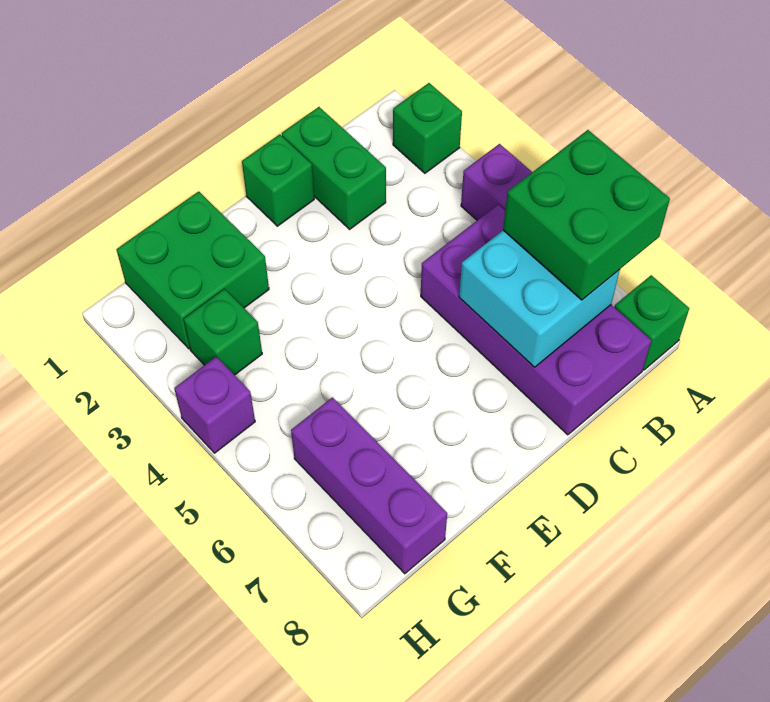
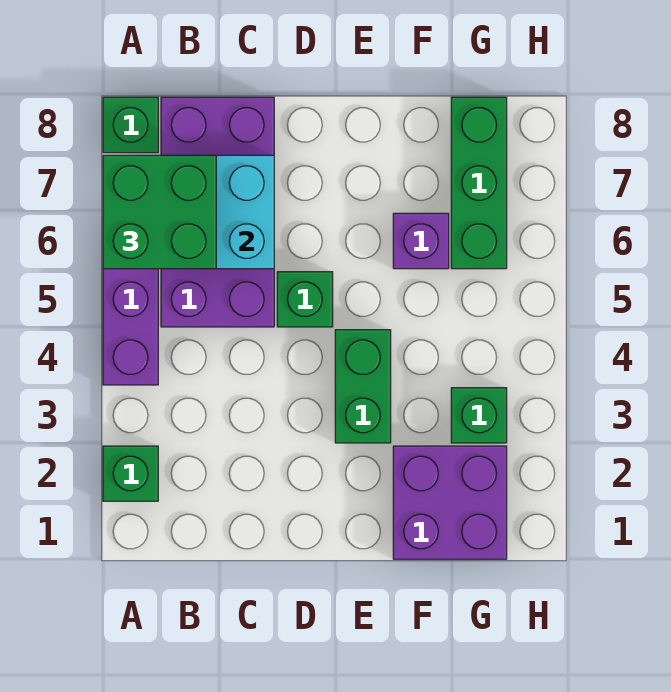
green 1x2 brick [282,107,386,229] -> green 1x2 brick moved to [335,330,391,443]
green 1x1 brick [242,134,314,226] -> green 1x1 brick moved to [277,272,333,327]
green 2x2 brick [116,191,269,349] -> purple 2x2 brick [393,446,507,559]
purple 1x3 brick [291,397,447,574] -> green 1x3 brick [451,97,507,269]
purple 1x1 brick [174,357,255,453] -> purple 1x1 brick moved to [393,213,449,269]

